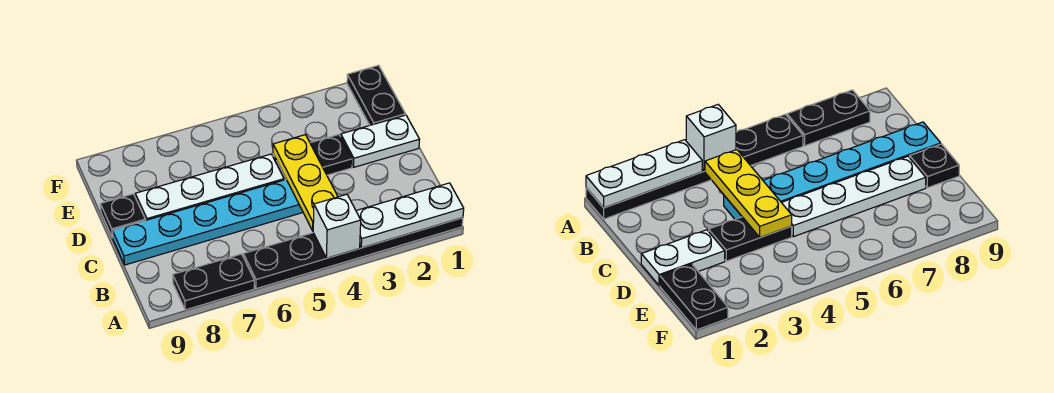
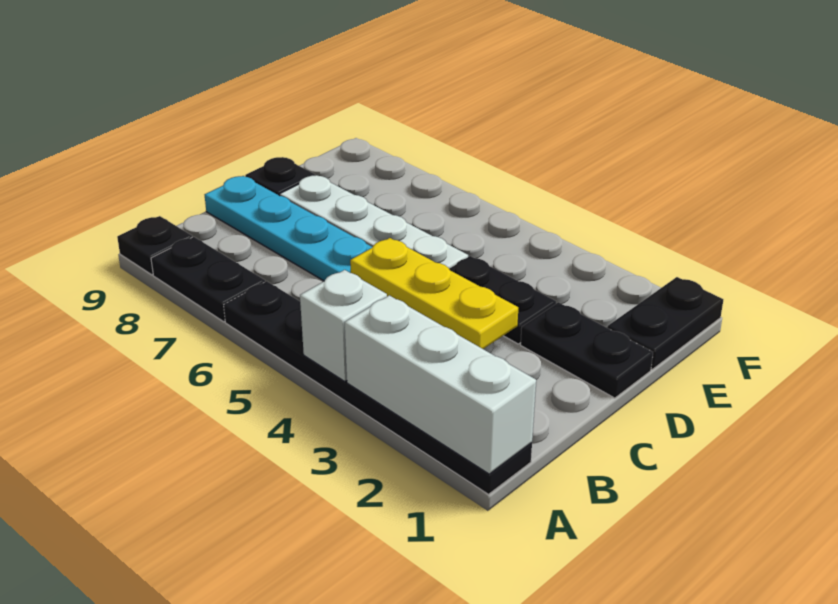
white 1x3 plate [356,183,464,248] -> white 1x3 brick [345,295,536,474]
none -> black 1x1 plate [117,216,192,275]
yellow 1x3 plate [273,135,338,231] -> yellow 1x3 plate turned to [350,238,518,349]
white 1x2 plate [341,115,420,167] -> black 1x2 plate [521,302,653,398]

